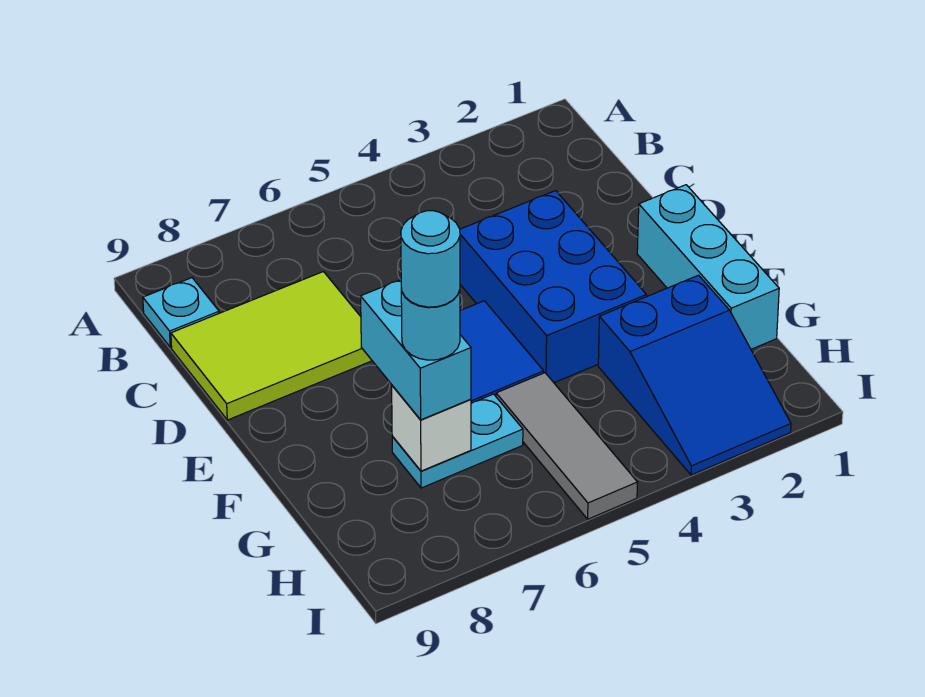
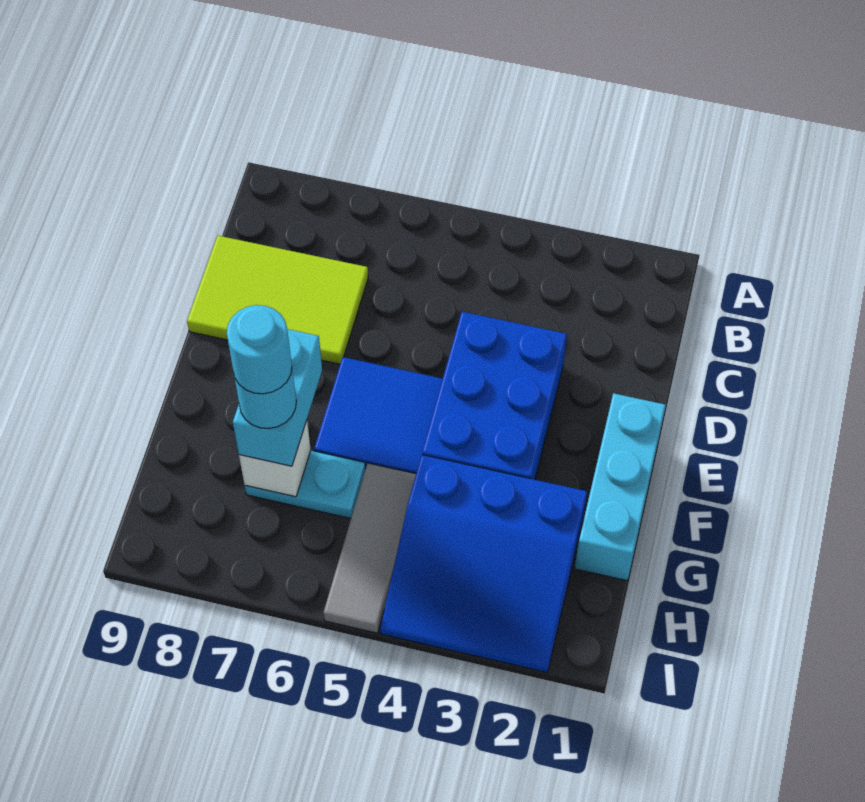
cyan 1x1 plate [143,278,219,347] -> none
blue 2x3 slope [598,275,791,475] -> blue 3x3 slope [380,455,587,672]

